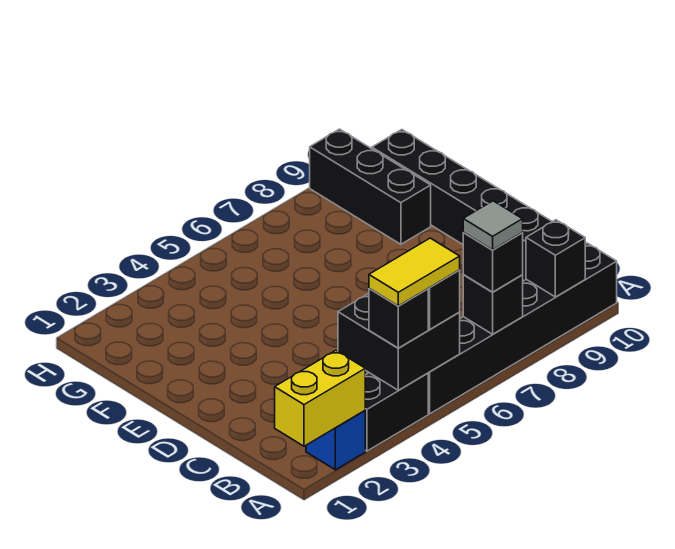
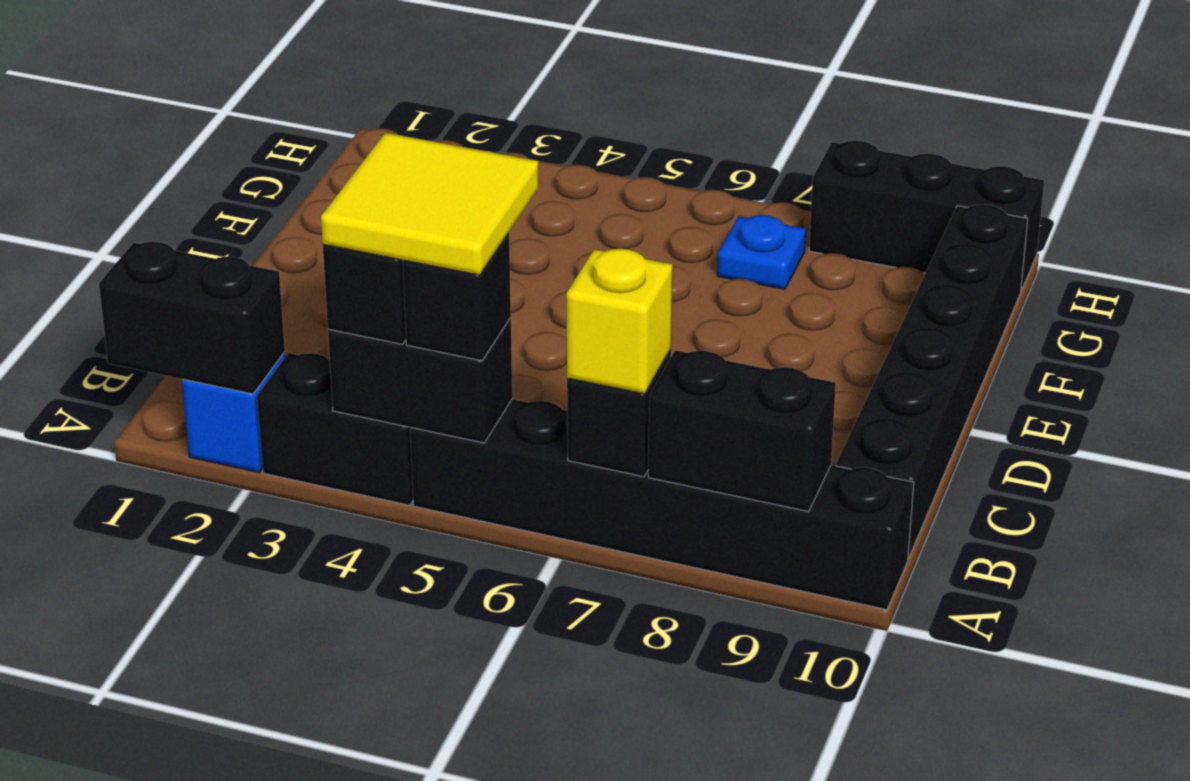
yellow 1x2 brick [275,351,365,446] -> black 1x2 brick [99,242,285,394]
black 2x2 brick [338,294,460,390] -> black 1x2 brick [328,318,512,443]
yellow 1x2 tile [369,238,460,306] -> yellow 2x2 tile [321,133,539,275]
black 1x1 brick [463,232,523,292] -> yellow 1x1 brick [567,249,672,394]
grey 1x1 tile [463,201,523,250] -> none
black 1x1 brick [526,220,585,297] -> black 1x2 brick [648,350,836,512]
black 1x3 brick [310,129,431,244] -> black 1x3 brick turned to [809,141,1044,291]
none -> blue 1x1 plate [717,215,806,289]

